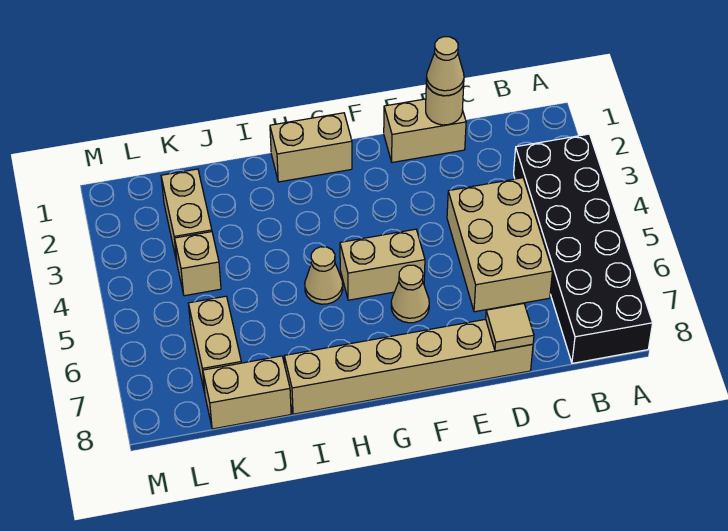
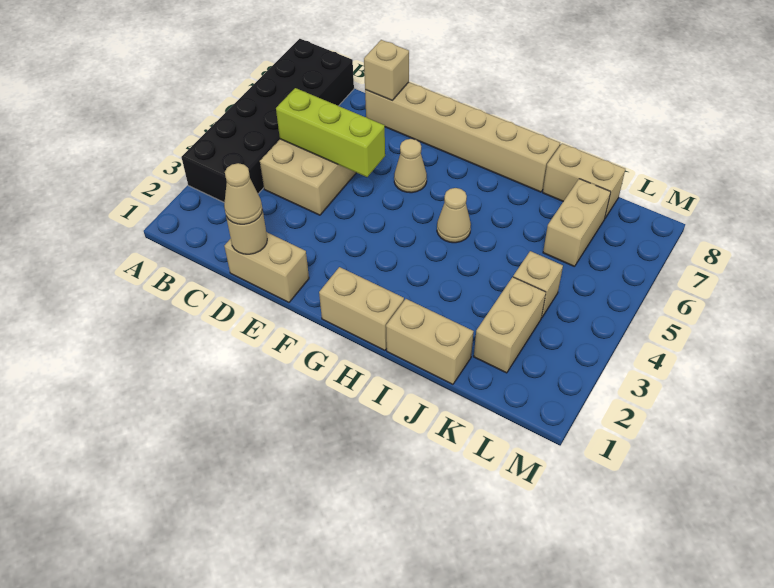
none -> lime 1x3 brick [276,88,385,177]
tan 1x1 tile [486,304,534,351] -> tan 1x1 brick [364,40,409,100]
tan 1x2 brick [340,229,425,300] -> tan 1x2 brick moved to [386,299,474,384]

